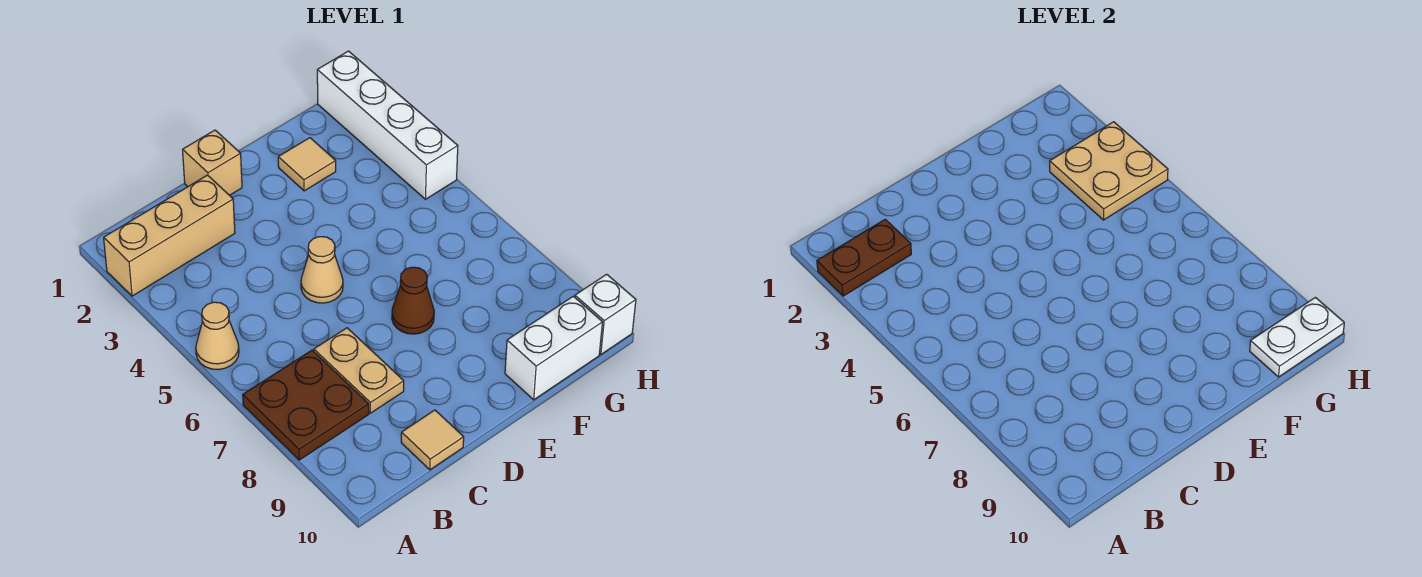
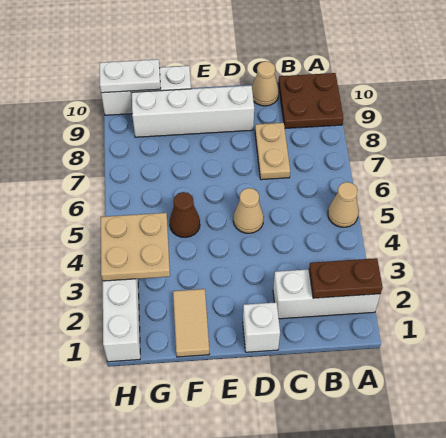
tan 1x3 brick [104,175,235,296] -> white 1x3 brick [273,269,380,319]
brown 2x2 plate [243,350,369,460] -> brown 2x2 plate moved to [278,73,343,128]
tan 1x1 tile [401,410,464,470] -> tan 1x1 cone [252,61,279,106]
tan 1x1 brick [183,130,242,195] -> white 1x1 brick [243,302,280,352]
none -> white 1x4 brick [132,86,254,137]
brown 1x1 cone [392,267,434,334] -> brown 1x1 cone moved to [170,192,200,238]
tan 1x1 tile [278,138,336,191] -> tan 1x2 tile [173,289,209,357]

